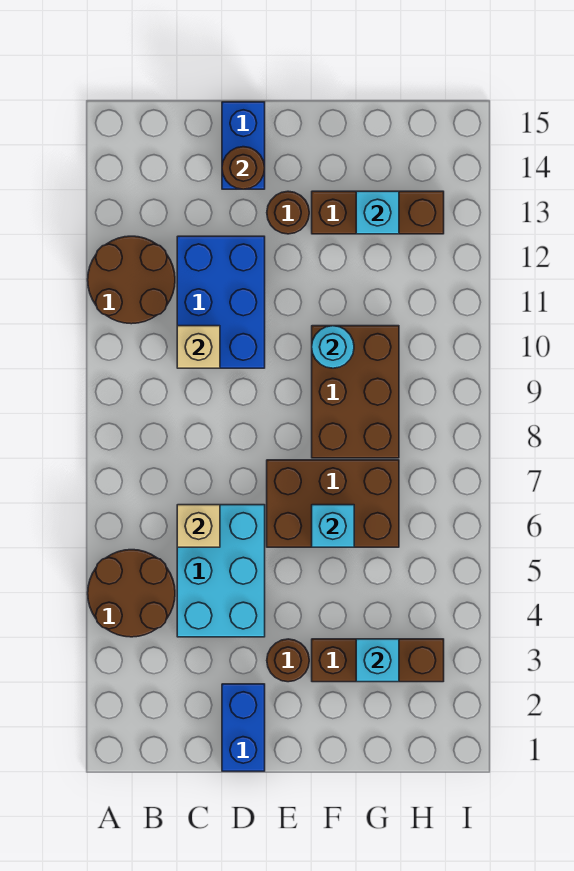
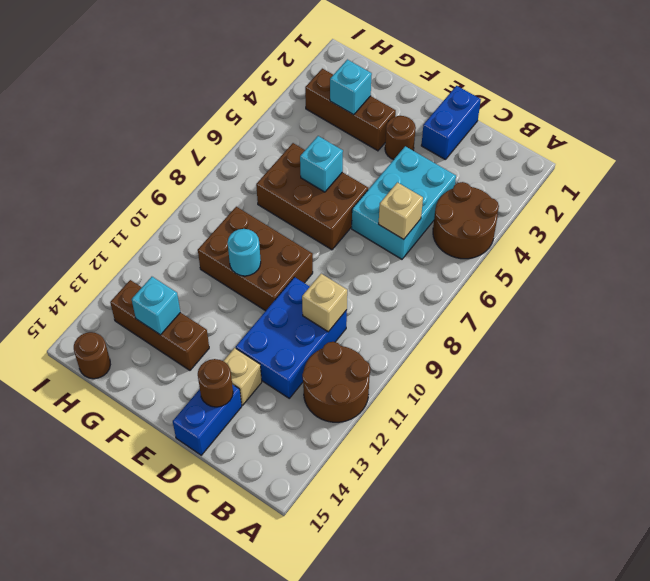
none -> tan 1x1 brick [224,348,262,405]
brown 1x1 round brick [267,191,309,234] -> brown 1x1 round brick moved to [74,332,110,379]
brown 2x3 brick [312,326,399,458] -> brown 2x3 brick turned to [198,207,313,311]

